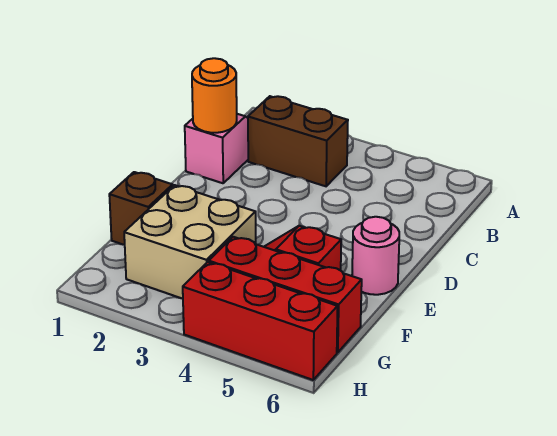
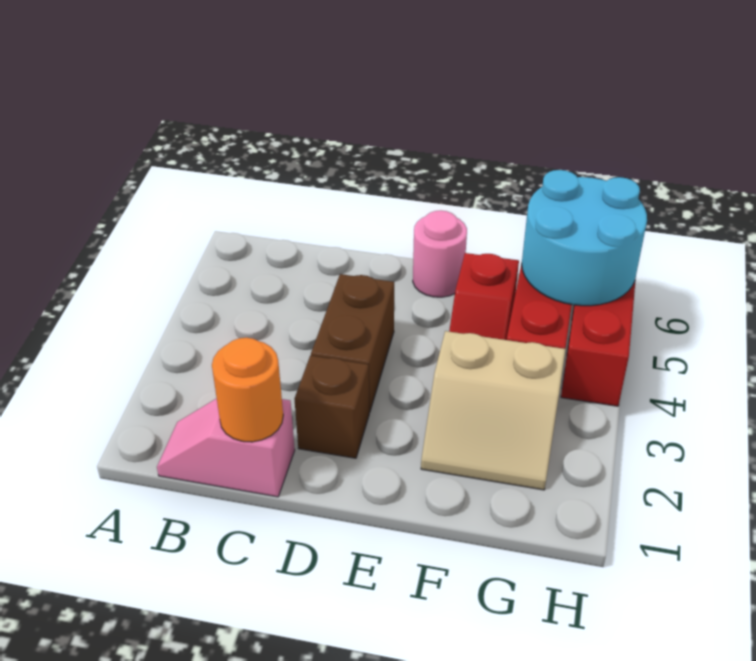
brown 1x2 brick [248,96,348,186] -> brown 1x2 brick moved to [311,274,394,412]
brown 1x1 brick [109,172,173,245] -> brown 1x1 brick moved to [295,355,369,458]
tan 2x2 brick [124,185,256,299] -> tan 2x2 slope [421,331,565,490]
none -> cyan 2x2 round brick [522,170,647,306]

